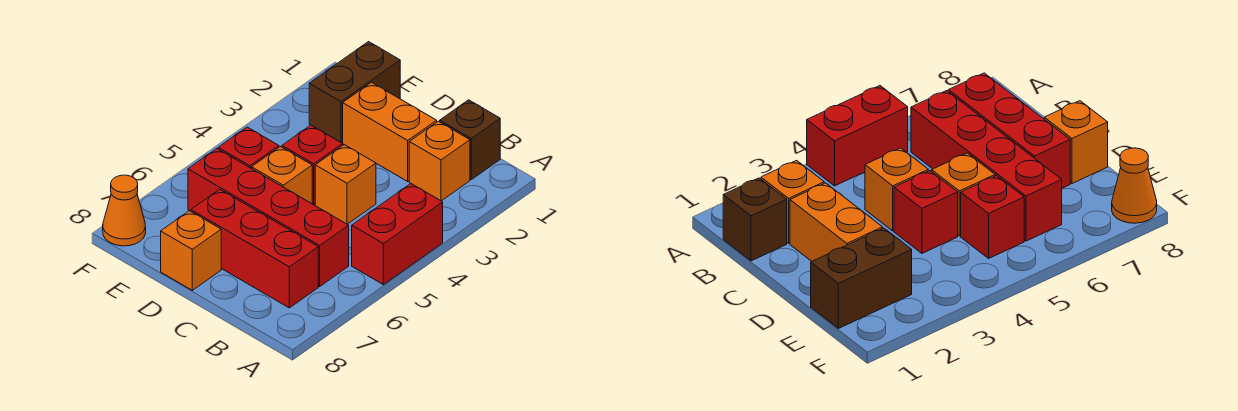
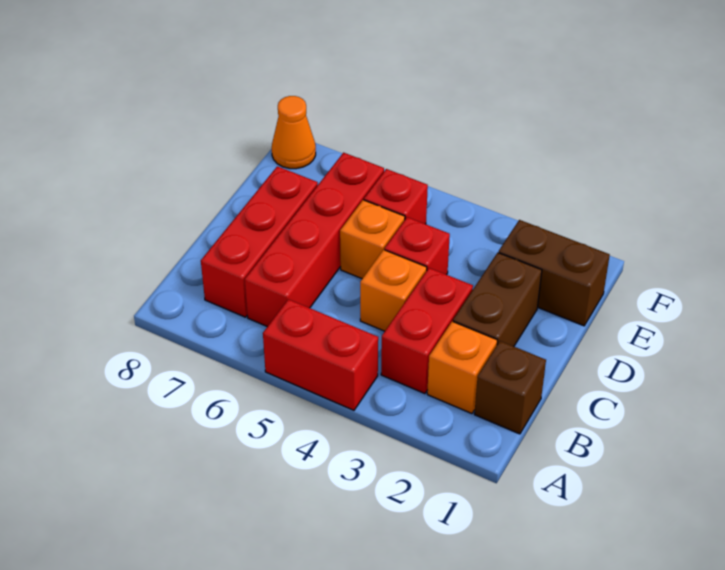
none -> red 1x2 brick [381,268,473,394]
orange 1x2 brick [343,82,437,181] -> brown 1x2 brick [453,253,542,346]
orange 1x1 brick [161,211,221,290] -> none

